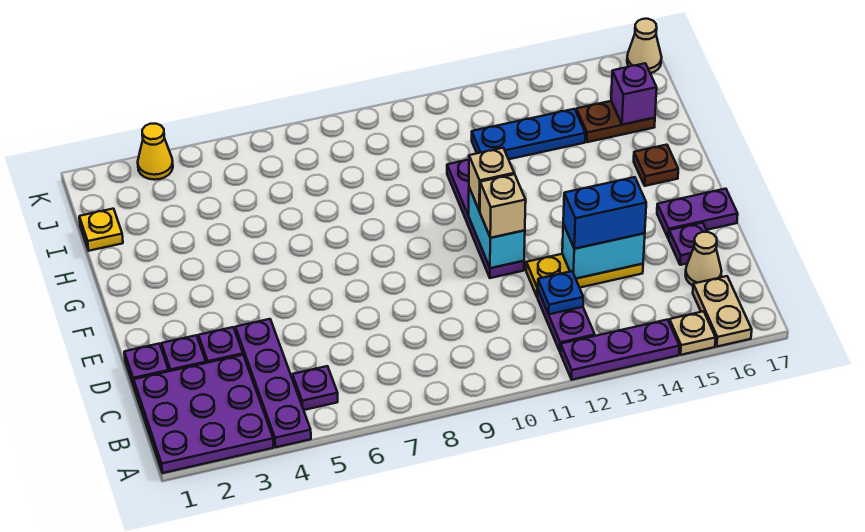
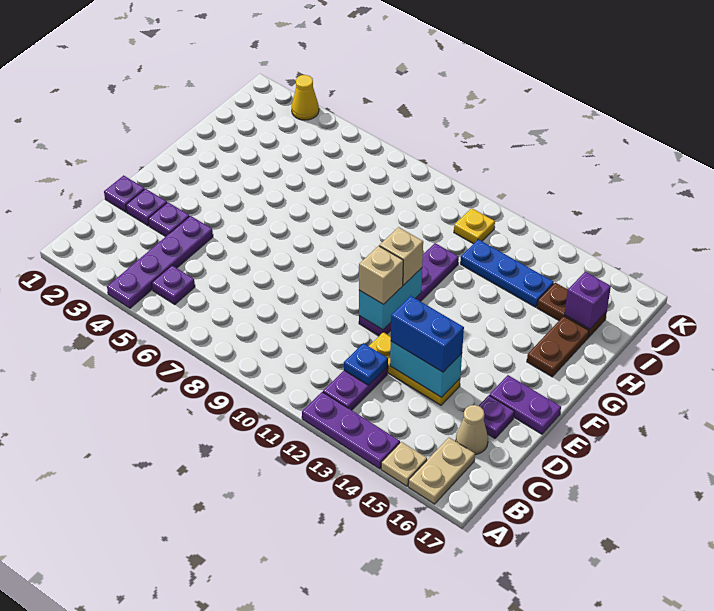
purple 3x3 plate [134,355,274,473] -> none
brown 1x1 plate [634,145,678,186] -> brown 1x2 plate [527,316,589,377]
yellow 1x1 plate [79,209,123,251] -> yellow 1x1 plate moved to [454,208,495,244]
tan 1x1 cone [627,19,662,73] -> none

